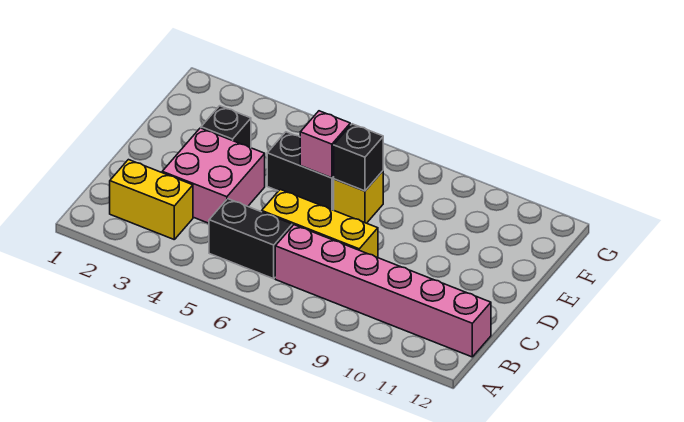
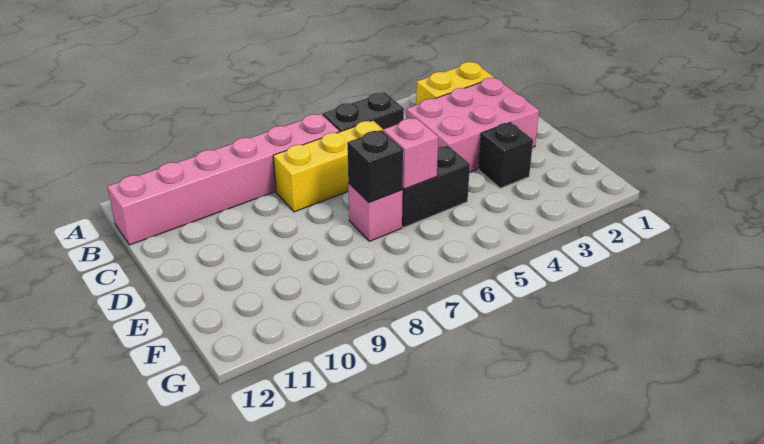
pink 2x2 brick [162,128,265,223] -> pink 2x3 brick [406,78,539,172]
yellow 1x1 brick [334,171,383,223] -> pink 1x1 brick [348,183,403,241]

